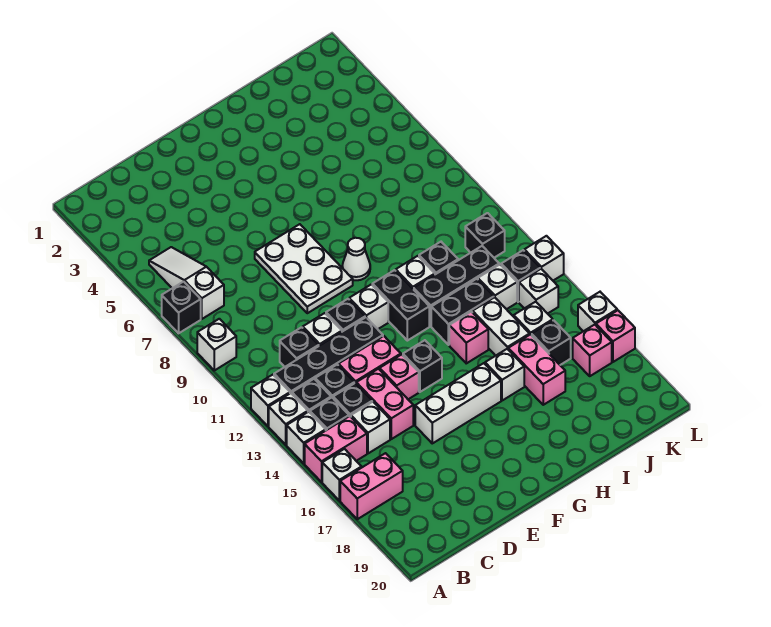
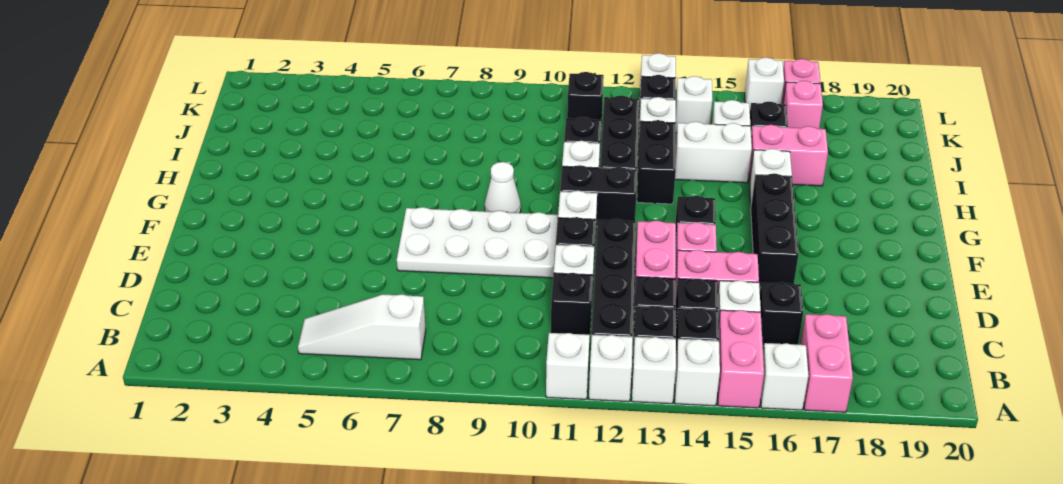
black 1x1 brick [162,282,201,333] -> black 1x1 brick moved to [760,282,803,346]
white 1x1 brick [197,319,236,370] -> white 1x1 brick moved to [546,333,590,399]
white 2x3 plate [255,224,353,313] -> white 2x4 plate [397,207,558,278]
white 1x3 brick [415,363,501,443] -> black 1x3 brick [751,173,798,287]
pink 1x1 brick [449,312,488,363] -> none

